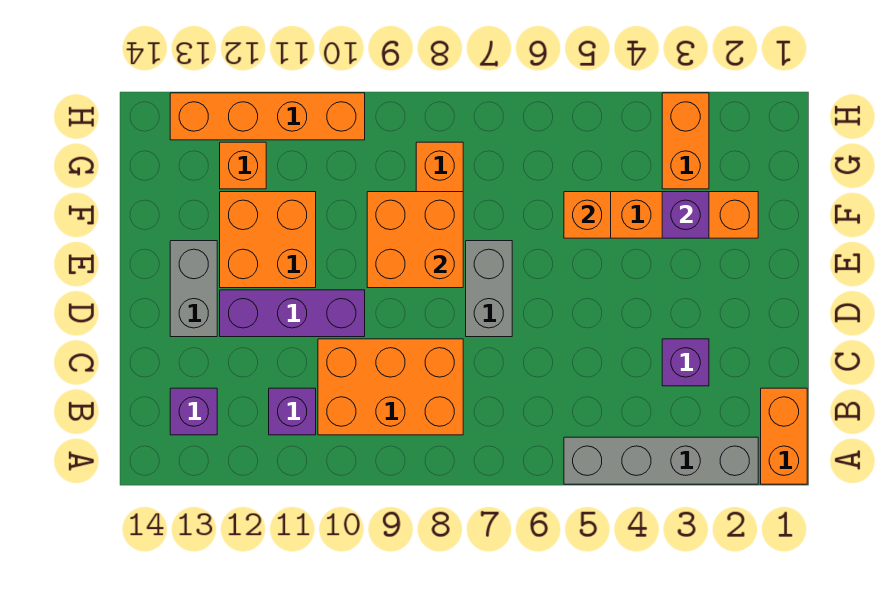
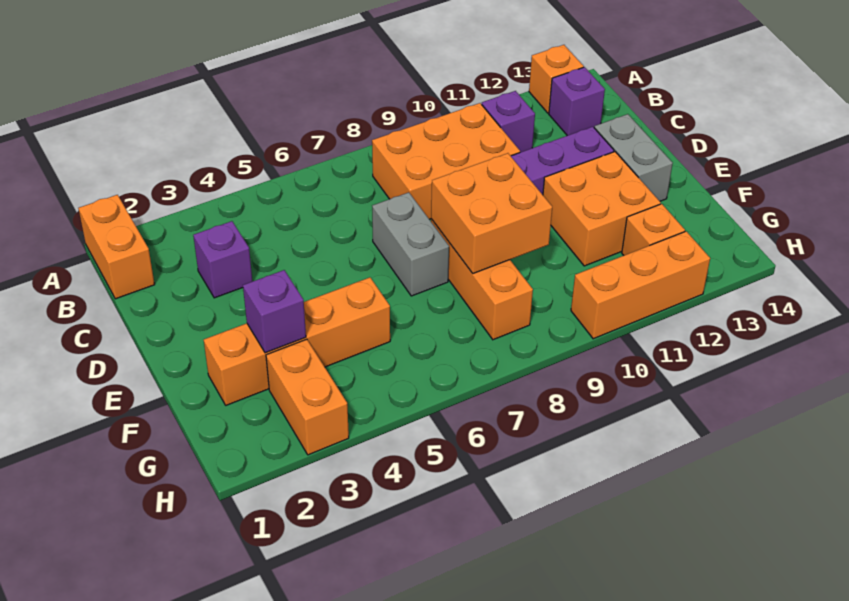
grey 1x4 brick [564,437,758,484] -> none
orange 1x1 brick [564,192,611,238] -> orange 1x1 brick moved to [529,45,584,113]
orange 1x4 brick [170,93,365,140] -> orange 1x3 brick [571,231,710,339]

